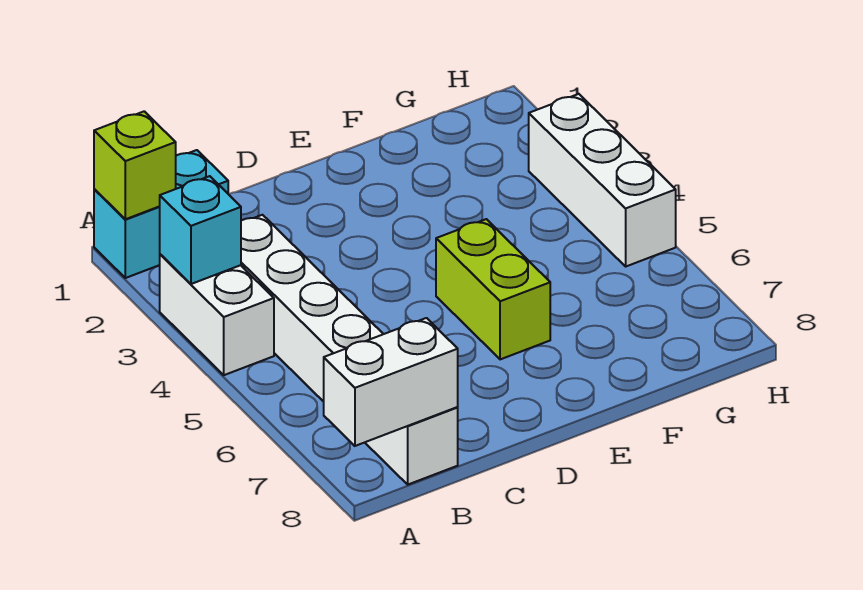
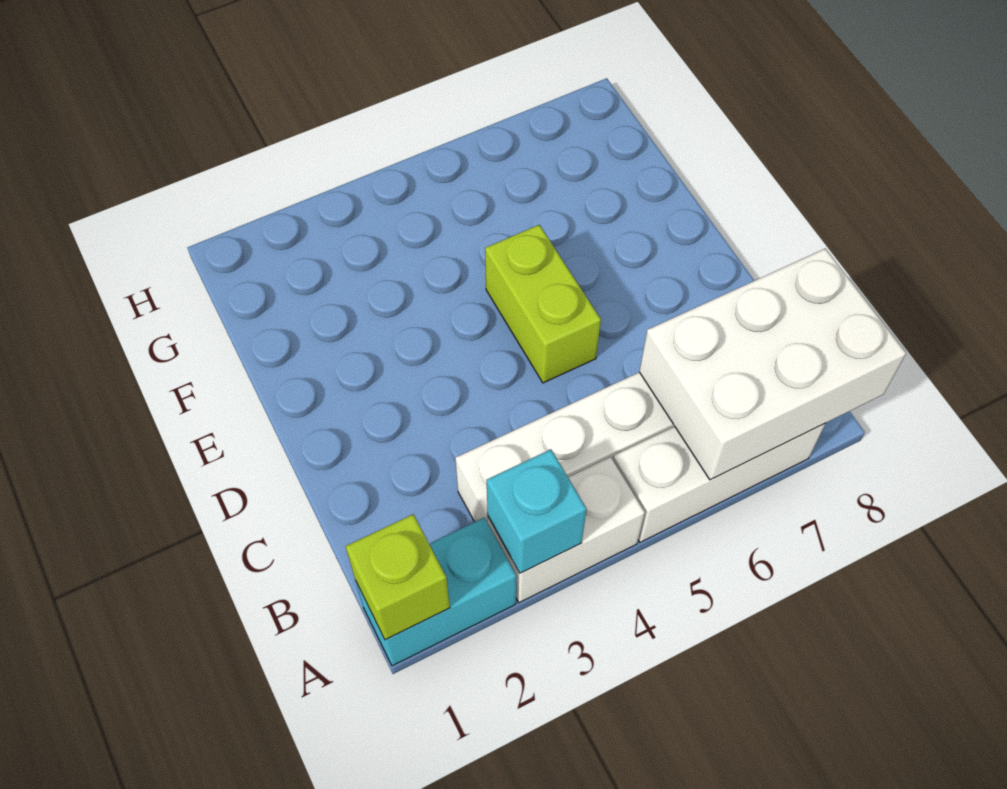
cyan 1x2 brick [94,150,228,278] -> cyan 1x2 brick turned to [356,518,517,666]
white 1x2 brick [324,318,458,446] -> white 2x3 brick [639,249,906,480]
lime 1x2 brick [436,219,550,359] -> lime 1x2 brick turned to [485,225,601,383]
white 1x3 brick [529,94,676,266] -> white 1x3 brick moved to [613,423,826,542]

